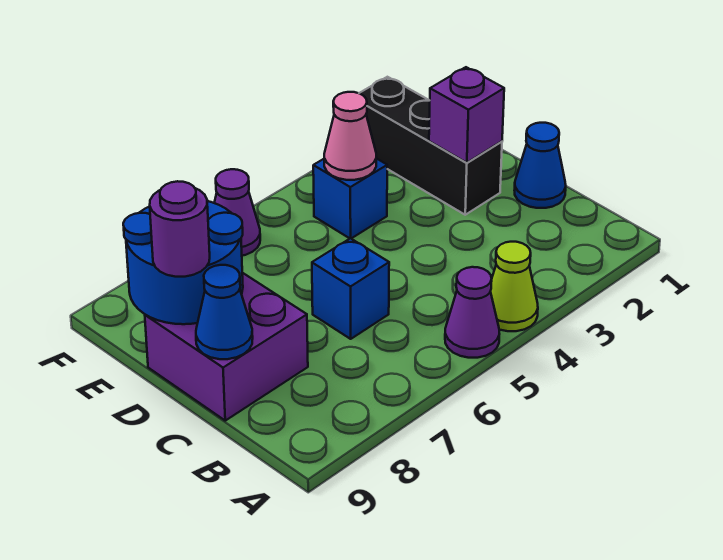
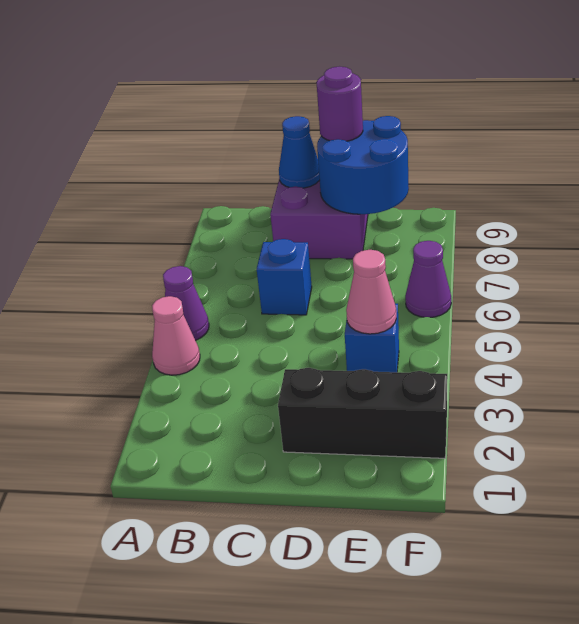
lime 1x1 cone [490,242,538,331] -> pink 1x1 cone [152,296,200,375]
blue 1x1 cone [514,123,566,208] -> none
purple 1x1 brick [429,67,504,163] -> none

